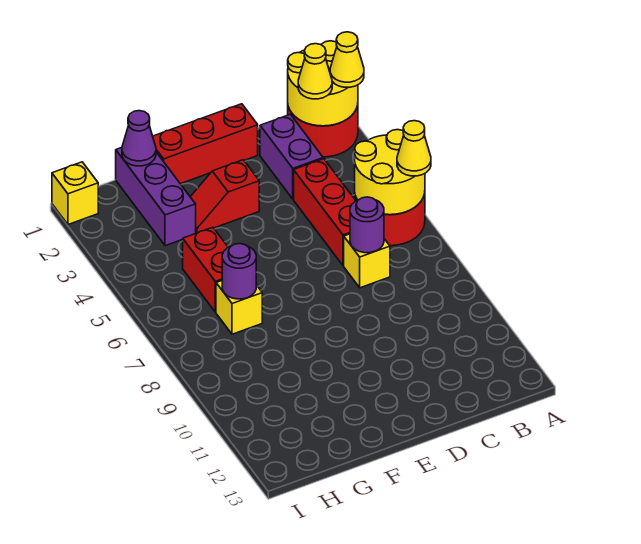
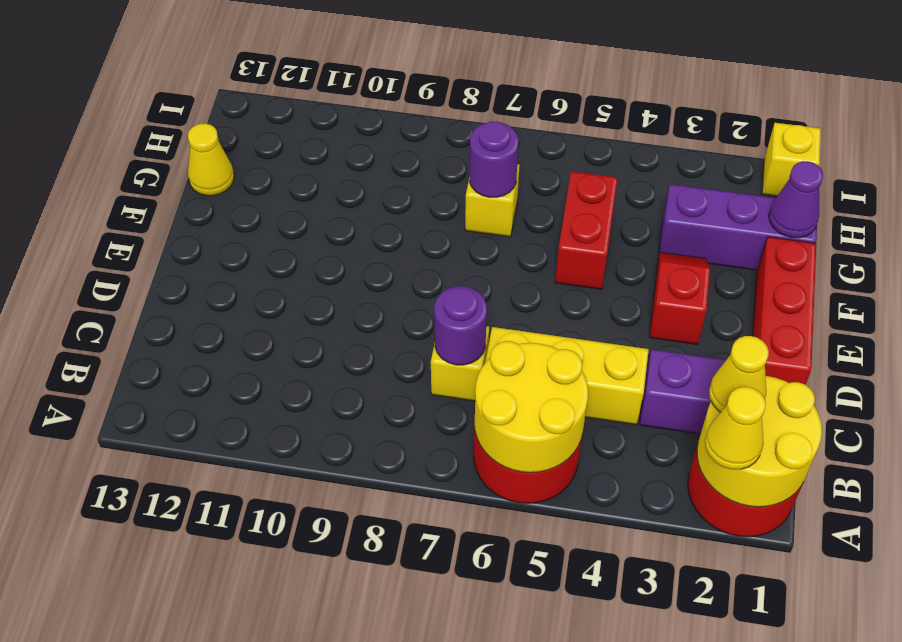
yellow 1x1 cone [397,121,431,176] -> yellow 1x1 cone moved to [188,124,234,196]
red 1x3 brick [294,159,356,266] -> yellow 1x3 brick [485,327,649,425]
red 1x2 brick [183,227,228,312] -> red 1x2 brick turned to [555,171,618,289]

